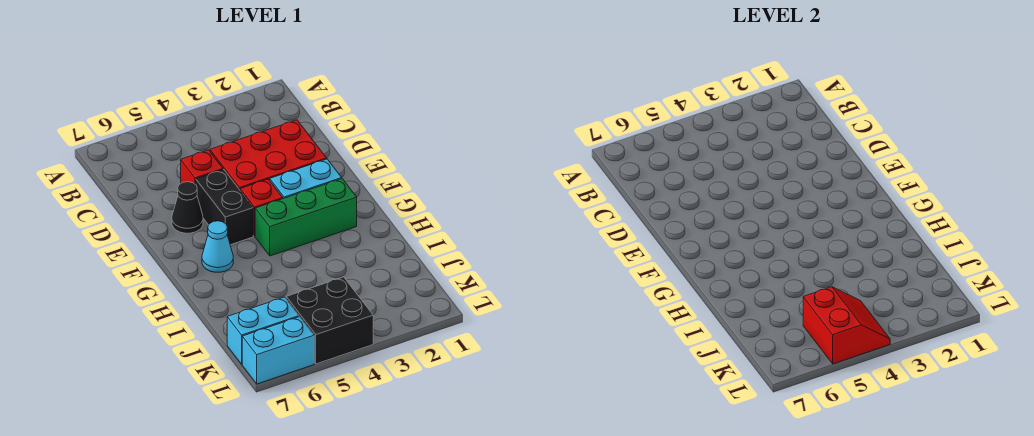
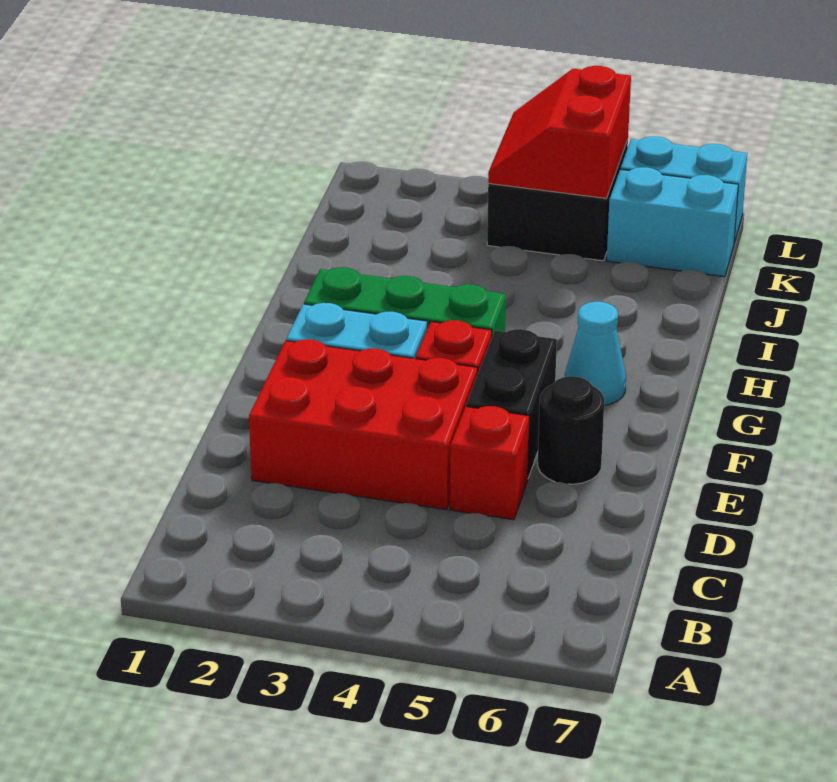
black 1x1 cone [172,182,203,233] -> black 1x1 round brick [538,376,604,484]

